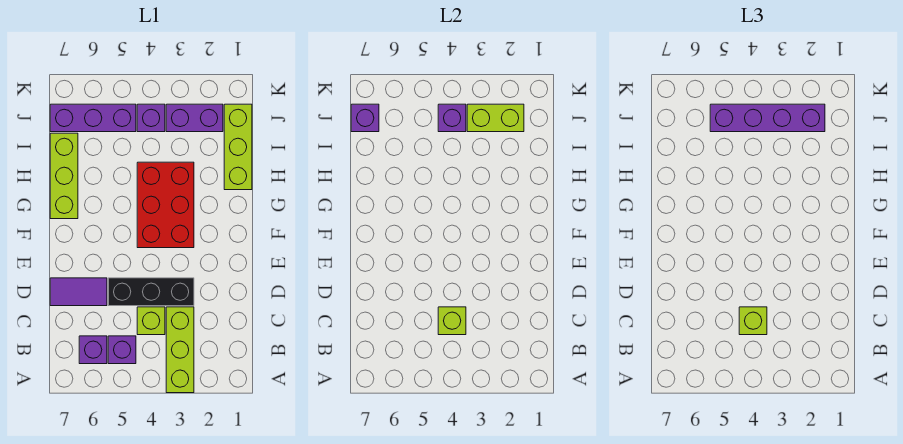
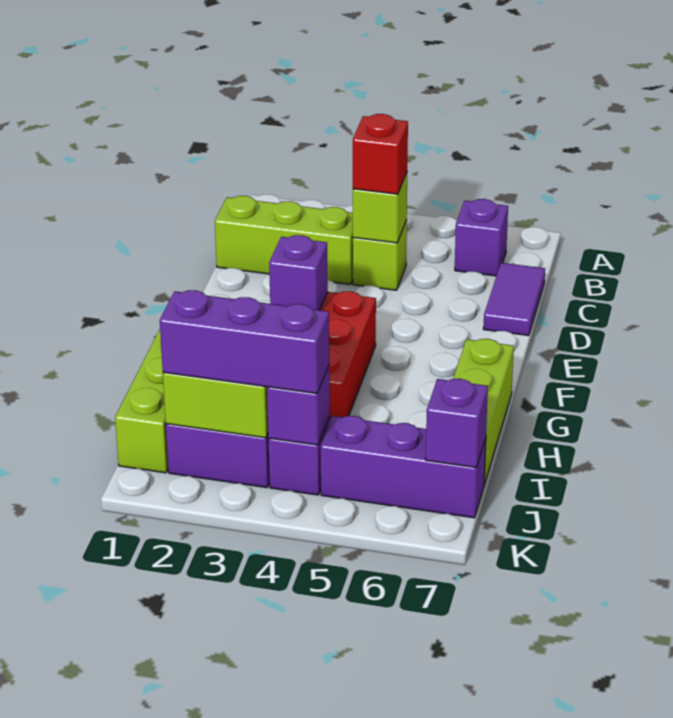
lime 1x3 brick [166,307,194,393] -> lime 1x3 brick turned to [215,196,353,284]
purple 1x1 brick [108,336,136,364] -> purple 1x1 brick moved to [269,235,328,310]
lime 1x1 brick [739,307,767,335] -> red 1x1 brick [353,114,408,194]
black 1x3 brick [108,278,194,306] -> none
purple 1x2 tile [50,278,107,306] -> purple 1x2 tile turned to [483,263,545,336]
purple 1x4 brick [710,104,825,132] -> purple 1x3 brick [160,290,329,394]

